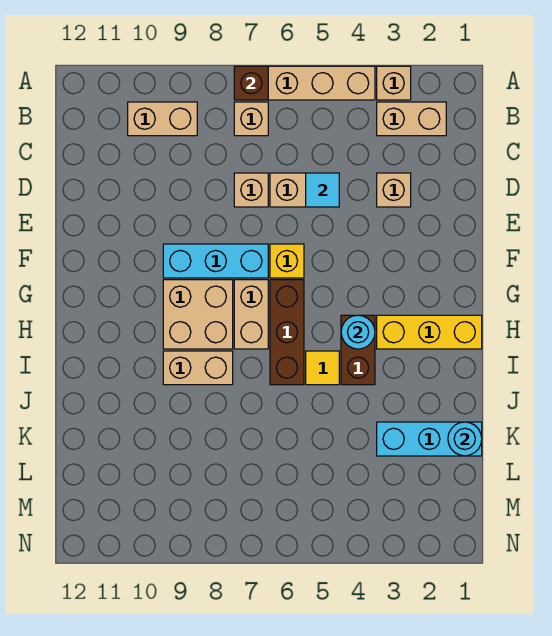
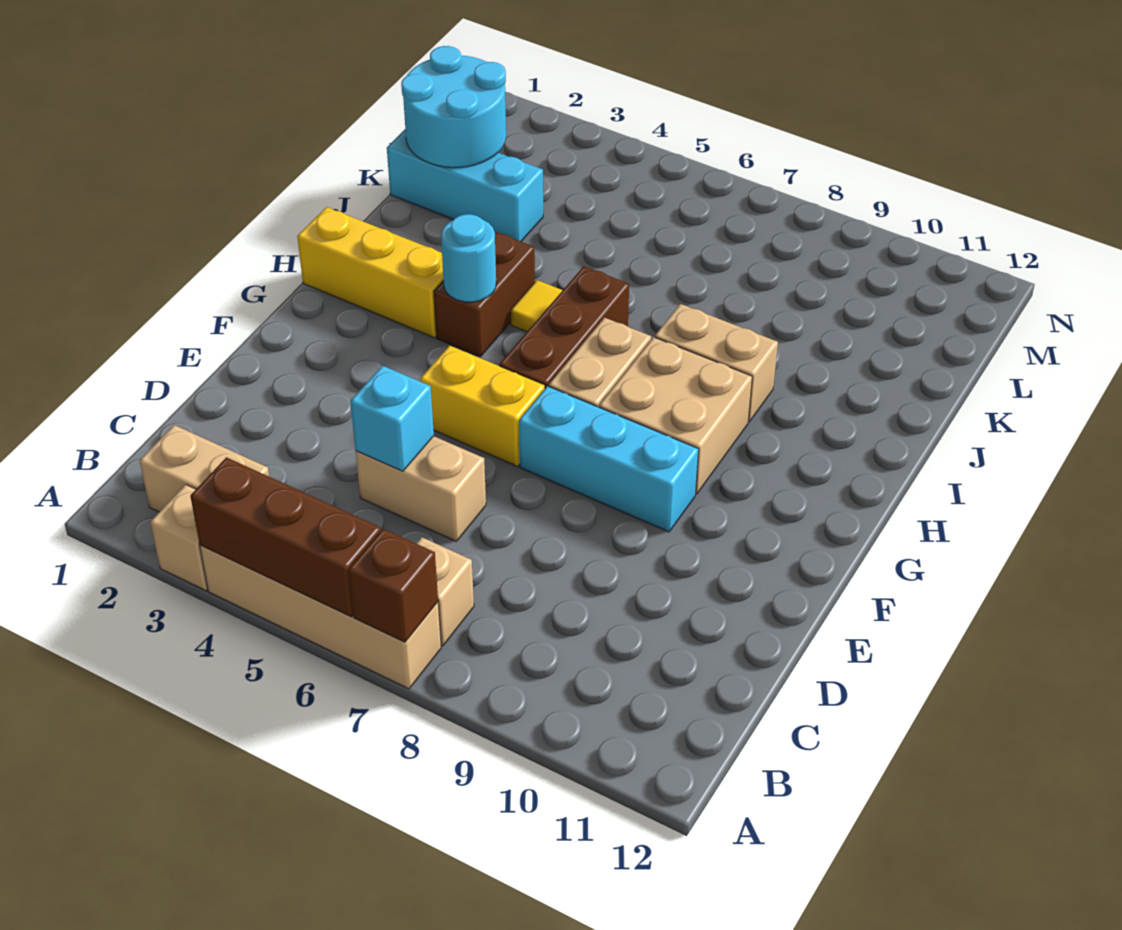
none -> brown 1x3 brick [190,457,381,617]
tan 1x2 brick [128,102,197,136] -> none
tan 1x1 brick [377,173,411,207] -> none
cyan 1x1 tile [306,173,339,207] -> cyan 1x1 brick [350,366,434,471]
tan 1x1 brick [234,173,268,207] -> none
yellow 1x1 brick [270,244,304,278] -> yellow 1x2 brick [420,346,545,466]
cyan 1x1 round brick [448,422,482,456] -> cyan 2x2 round brick [401,46,506,168]

